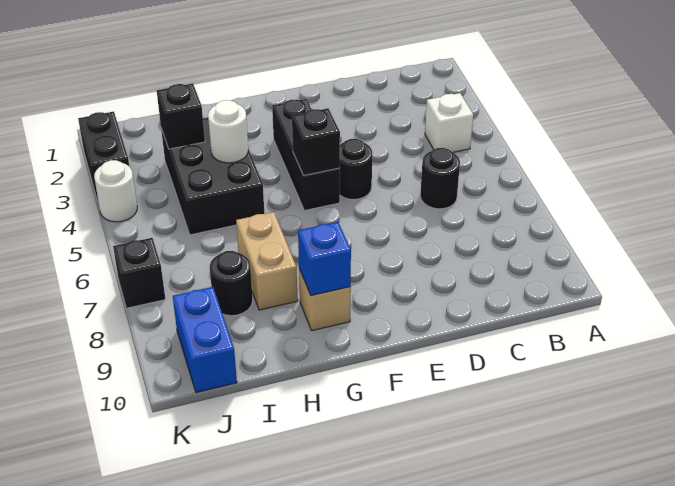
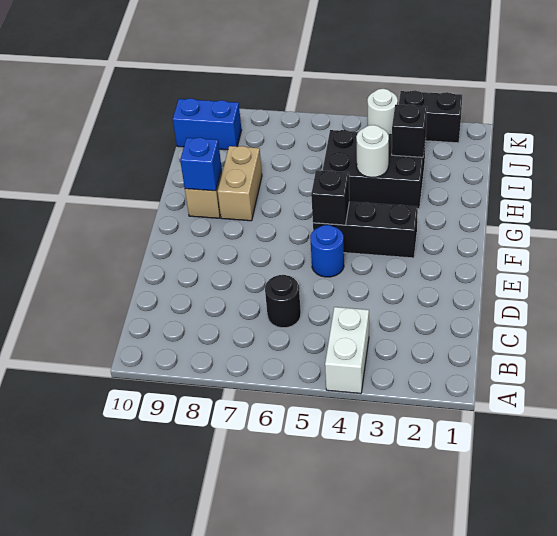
white 1x1 brick [425,93,473,153] -> white 1x2 brick [325,307,369,394]
black 1x1 round brick [340,139,372,200] -> blue 1x1 round brick [310,225,344,277]
tan 1x2 brick [236,212,298,310] -> tan 1x2 brick turned to [218,146,262,221]
black 1x1 round brick [210,251,253,316] -> none
black 1x1 brick [113,238,165,308] -> none

